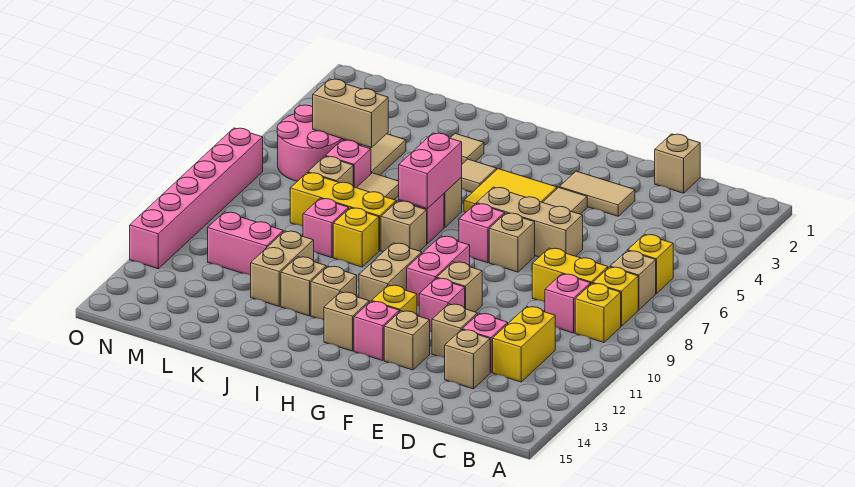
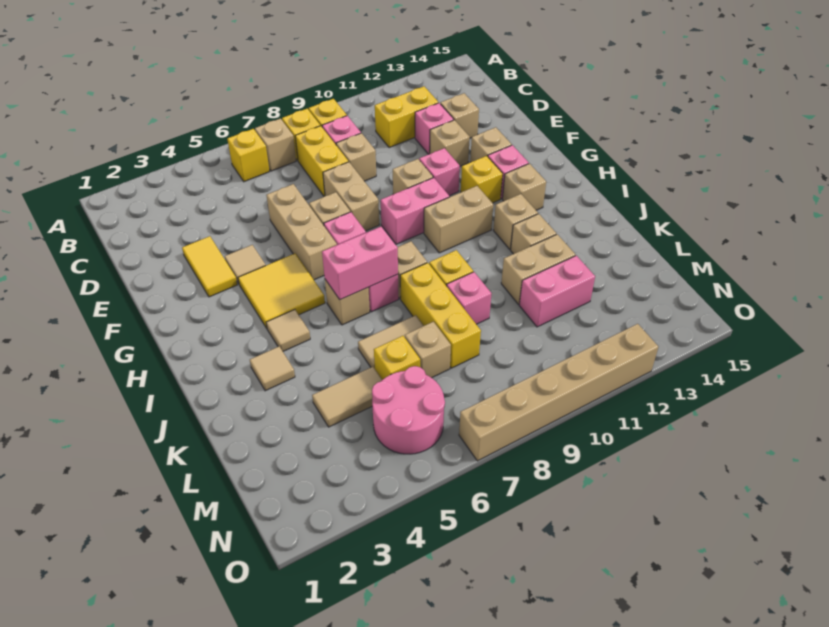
tan 1x1 brick [655,134,700,193] -> tan 1x1 brick moved to [336,133,376,181]
tan 1x2 tile [559,171,635,216] -> yellow 1x2 tile [182,236,237,297]
tan 1x2 brick [313,79,388,148] -> tan 1x2 brick moved to [323,162,379,231]
pink 1x1 brick [326,140,371,188] -> yellow 1x1 brick [374,336,420,380]
pink 1x2 brick [207,212,283,275] -> pink 1x2 brick turned to [519,256,595,327]
pink 1x6 brick [130,128,263,269] -> tan 1x6 brick [459,324,658,461]

